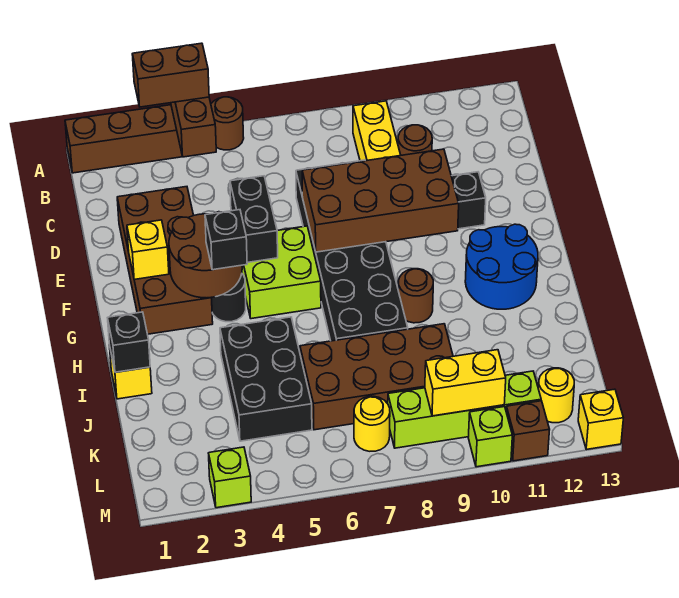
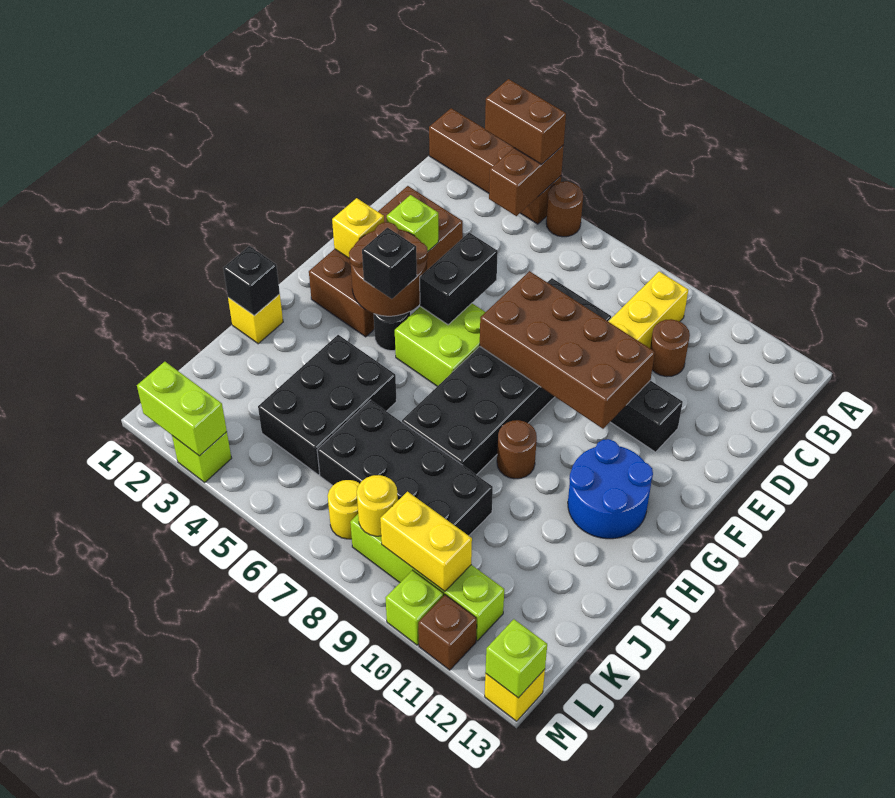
none -> lime 1x1 brick [387,195,438,251]
brown 2x4 brick [300,324,453,430] -> black 2x4 brick [317,400,493,536]
yellow 1x1 round brick [538,368,574,423] -> yellow 1x1 round brick moved to [357,475,398,536]
none -> lime 1x2 brick [137,362,227,456]
none -> lime 1x1 brick [485,619,547,698]

